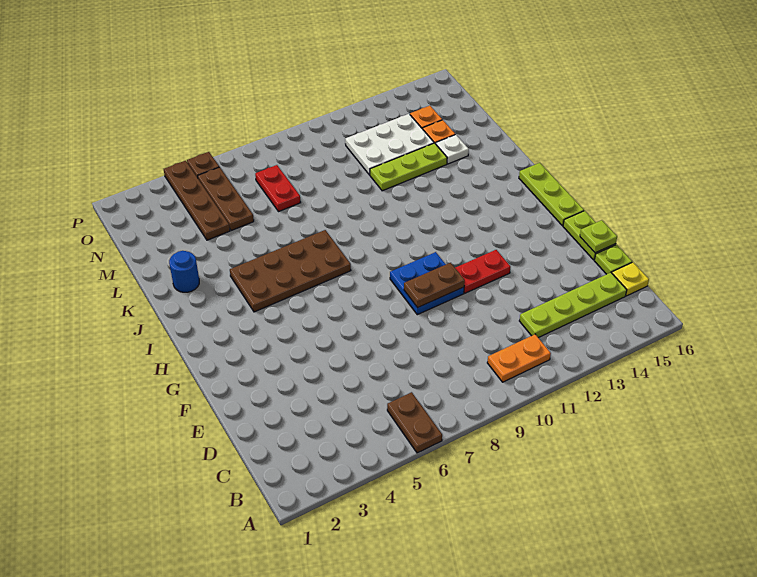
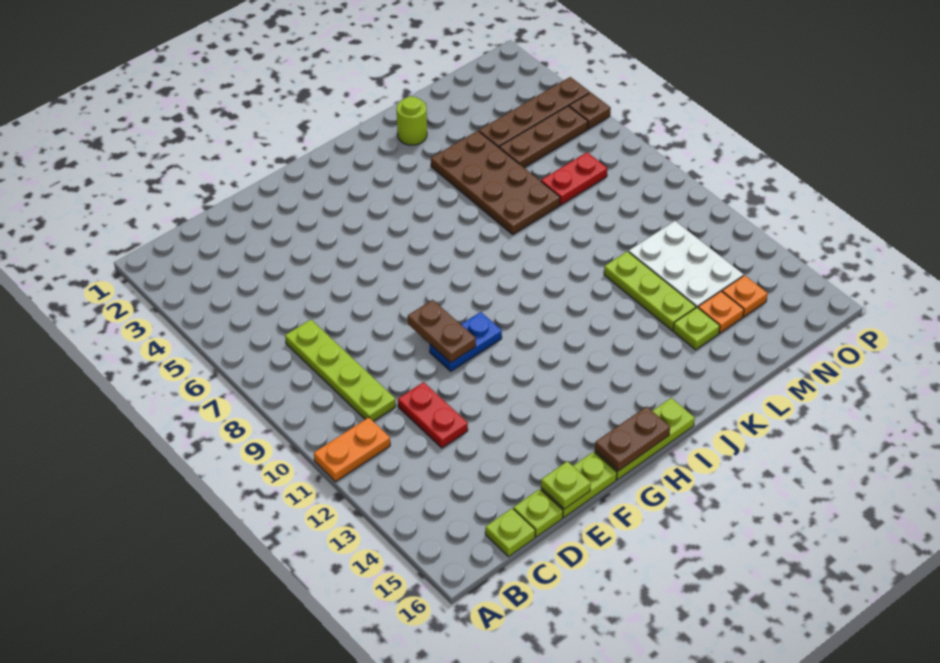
brown 1x2 plate [387,392,442,453] -> brown 1x2 plate moved to [595,407,670,471]
orange 1x2 plate [487,334,551,382] -> orange 1x2 plate turned to [314,417,390,482]
lime 1x4 plate [519,273,627,338] -> lime 1x4 plate moved to [285,320,396,421]
yellow 1x1 plate [612,262,649,296] -> lime 1x1 plate [485,508,535,557]
blue 2x2 plate [390,252,464,315] -> blue 1x2 plate [430,312,502,371]
red 1x2 plate [455,250,511,293] -> red 1x2 plate moved to [398,382,468,448]
brown 2x4 plate [230,230,351,312] -> brown 2x4 plate moved to [431,131,560,234]
blue 1x1 round brick [169,251,199,292] -> lime 1x1 round brick [397,96,427,145]
white 1x1 plate [436,135,469,164] -> lime 1x1 plate [673,307,720,350]

